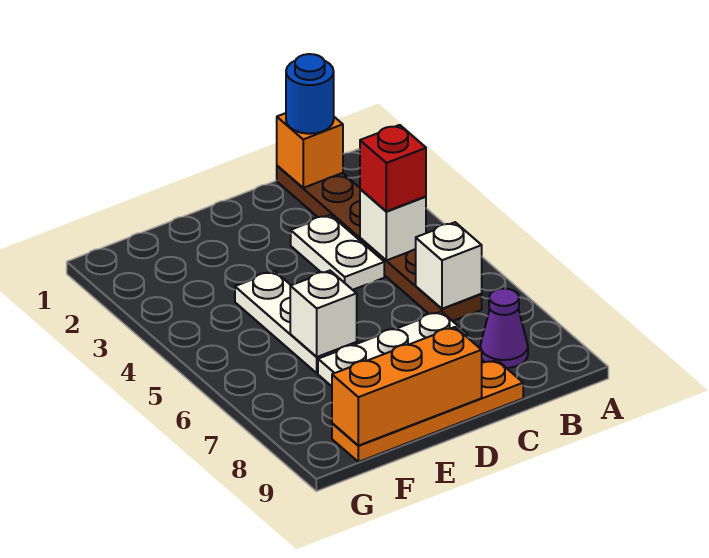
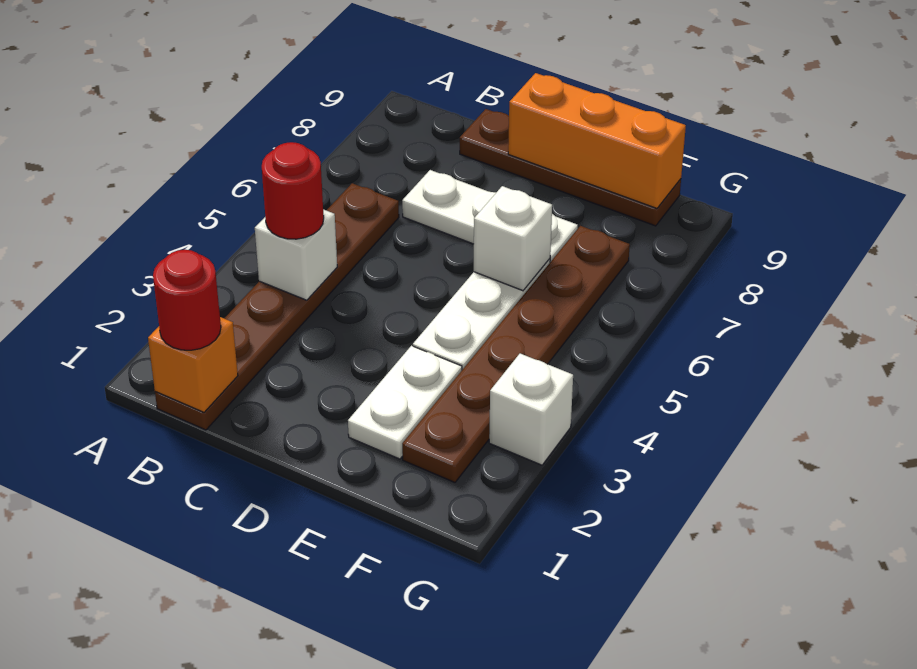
blue 1x1 round brick [286,54,334,134] -> red 1x1 round brick [153,250,221,350]
red 1x1 brick [360,125,426,211] -> red 1x1 round brick [262,142,324,239]
white 1x1 brick [416,222,482,309] -> white 1x1 brick moved to [489,354,573,465]
purple 1x1 cone [480,289,528,368] -> none
white 1x2 plate [291,215,384,290] -> white 1x2 plate moved to [348,346,462,459]
orange 1x4 plate [332,360,523,462] -> brown 1x4 plate [460,109,681,226]
none -> brown 1x6 plate [402,226,630,482]

